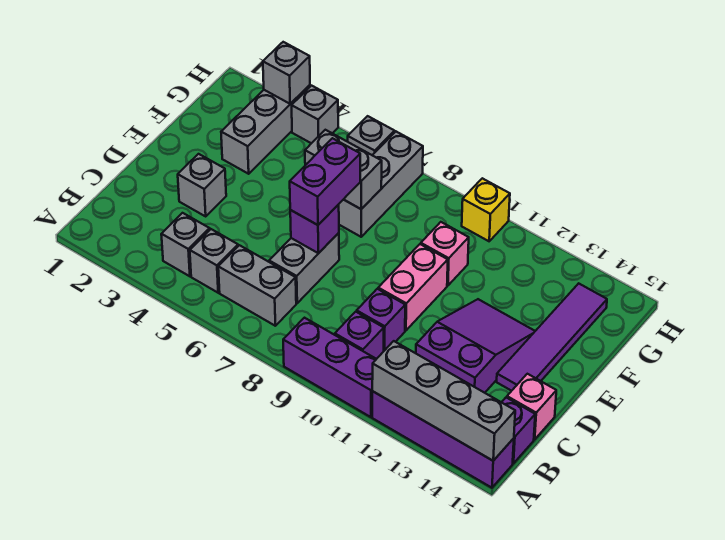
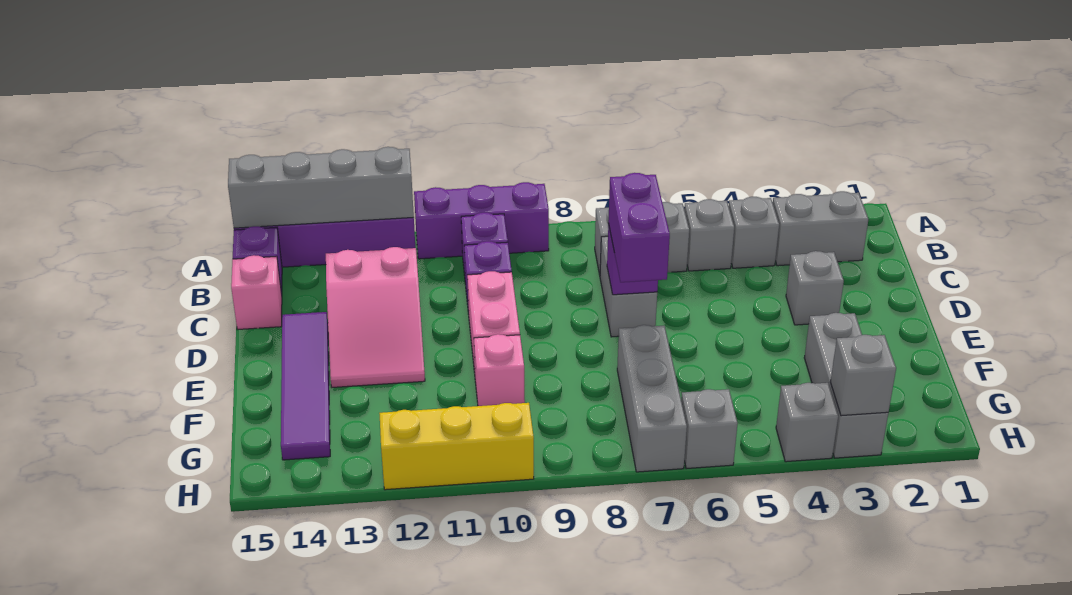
purple 2x3 slope [416,299,535,393] -> pink 2x3 slope [326,247,425,387]
grey 1x2 brick [305,130,382,209] -> grey 1x2 brick moved to [773,191,868,266]
yellow 1x1 brick [462,178,510,241] -> yellow 1x3 brick [379,403,534,490]

